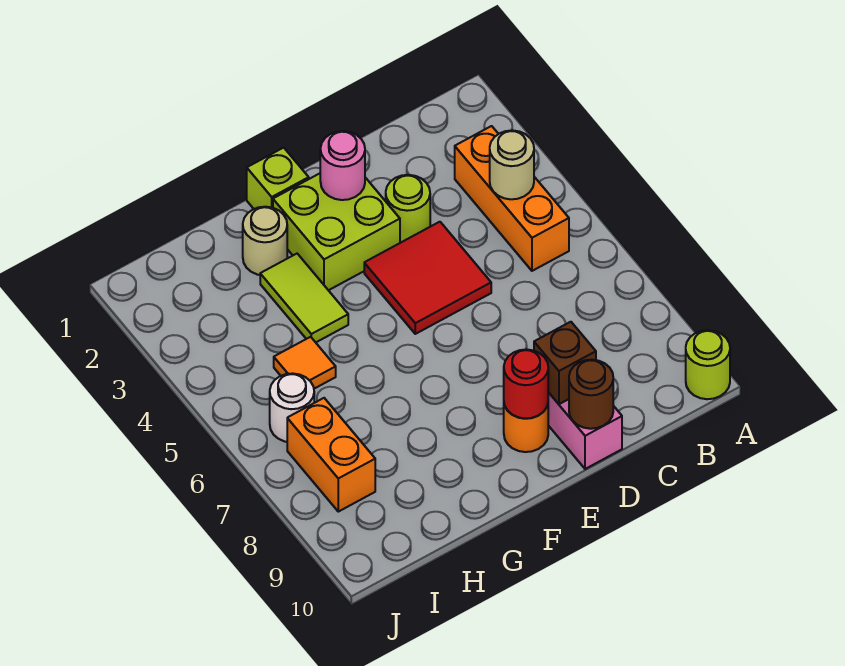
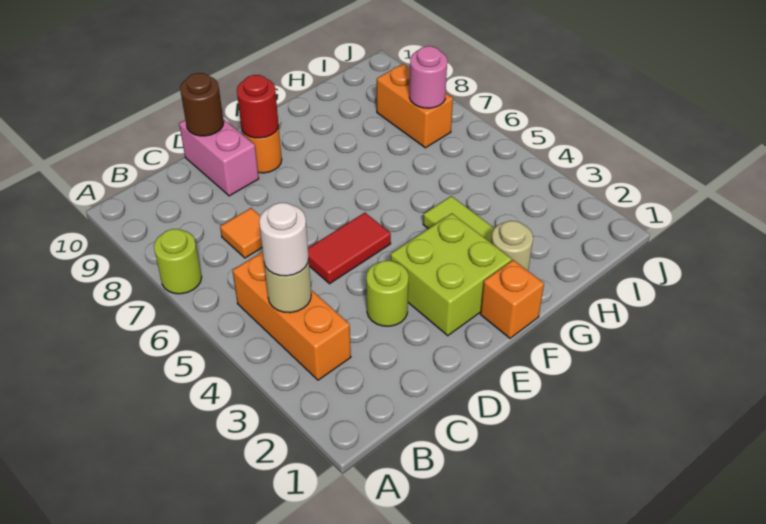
lime 1x1 round brick [686,330,730,399] -> lime 1x1 round brick moved to [154,229,202,294]
red 2x2 tile [364,222,491,334] -> red 1x2 tile [308,213,391,284]
brown 1x1 brick [534,322,596,404] -> none
pink 1x1 round brick [320,131,365,200] -> pink 1x1 round brick moved to [409,46,447,108]
lime 1x1 brick [247,148,309,209] -> orange 1x1 brick [480,260,544,338]
orange 1x1 tile [274,337,336,389] -> orange 1x1 tile moved to [220,208,262,258]
white 1x1 round brick [270,373,314,442] -> white 1x1 round brick moved to [259,203,309,276]

